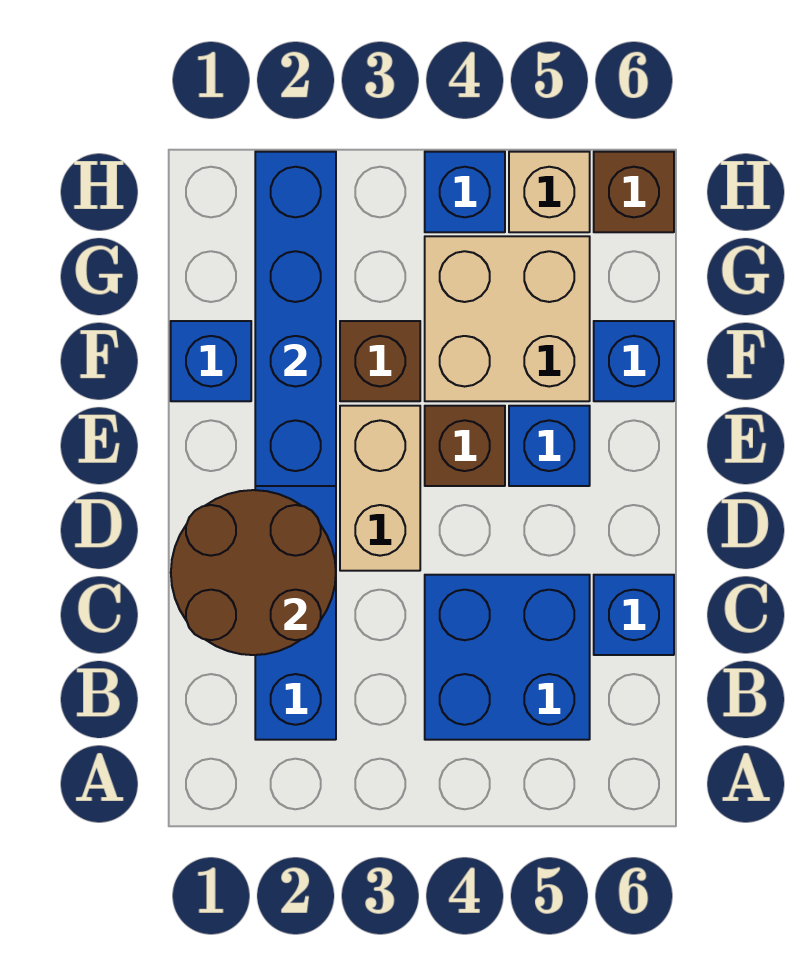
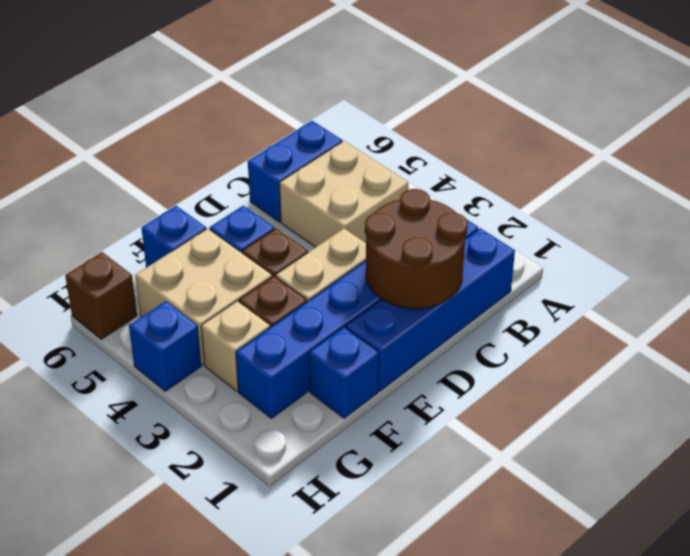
blue 2x2 brick [425,575,590,740] -> tan 2x2 brick [279,141,408,247]
blue 1x1 brick [594,575,674,655] -> blue 1x2 brick [248,121,342,222]
blue 1x4 brick [255,152,336,486] -> blue 1x4 brick moved to [346,228,515,391]
tan 1x1 brick [509,152,590,232] -> tan 1x1 brick moved to [201,301,270,391]

